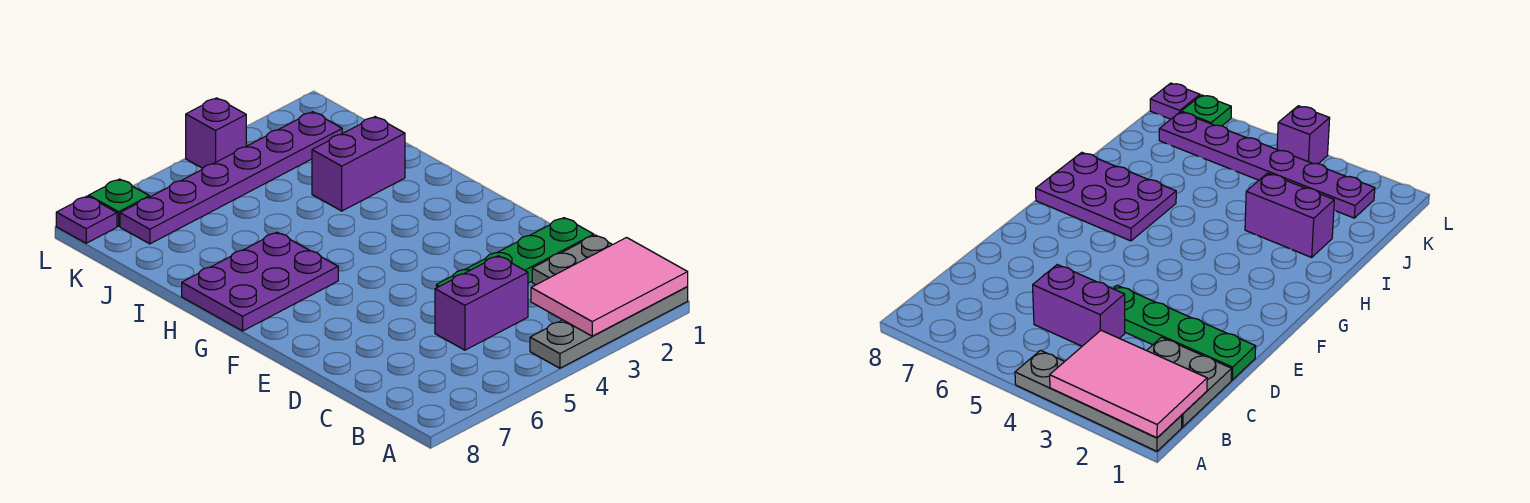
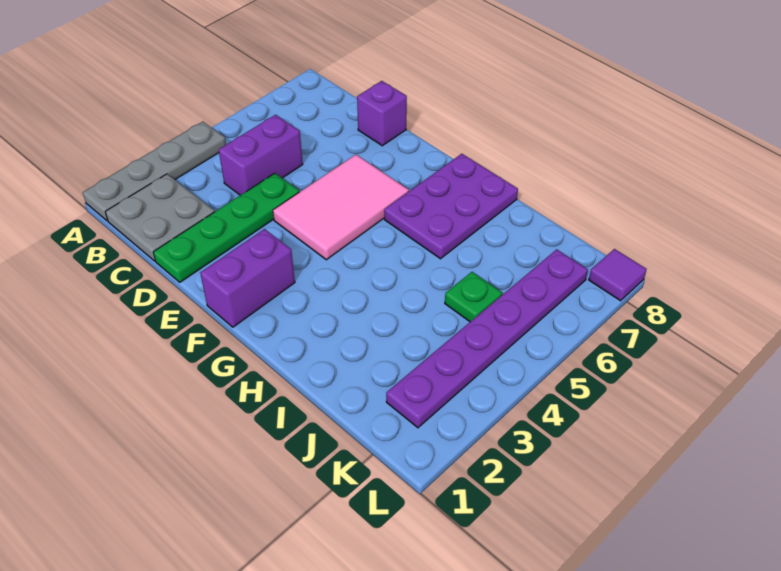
pink 2x3 tile [531,238,688,336] -> pink 2x3 tile moved to [273,155,409,260]
purple 1x2 brick [312,117,405,211] -> purple 1x2 brick moved to [200,229,295,327]
purple 1x1 brick [186,98,246,168] -> purple 1x1 brick moved to [357,81,407,146]
green 1x1 plate [89,179,149,226] -> green 1x1 plate moved to [445,272,502,322]
purple 1x1 plate [56,196,117,243] -> purple 1x1 tile [589,249,647,301]

